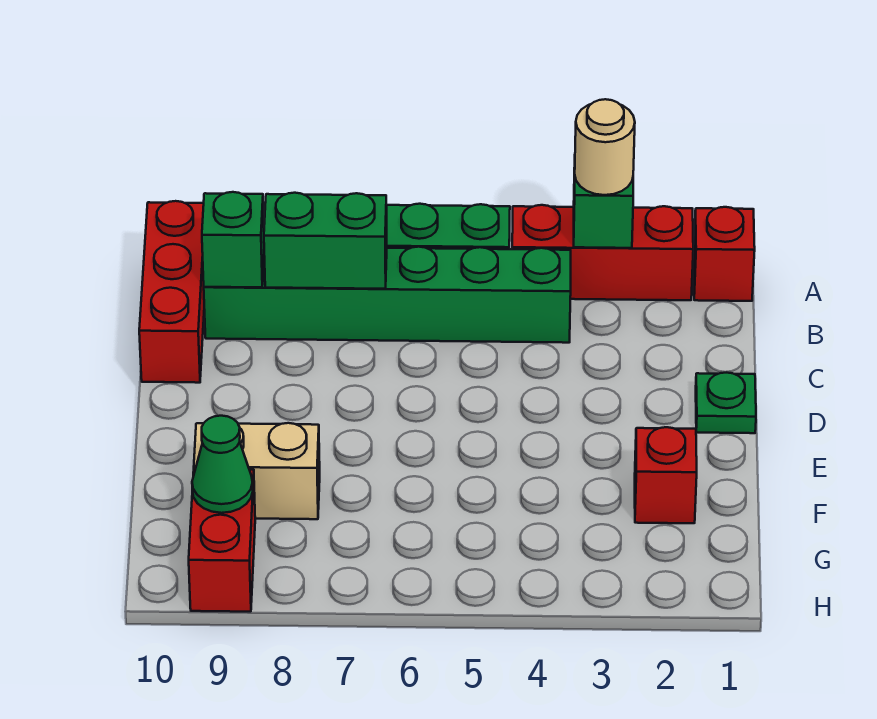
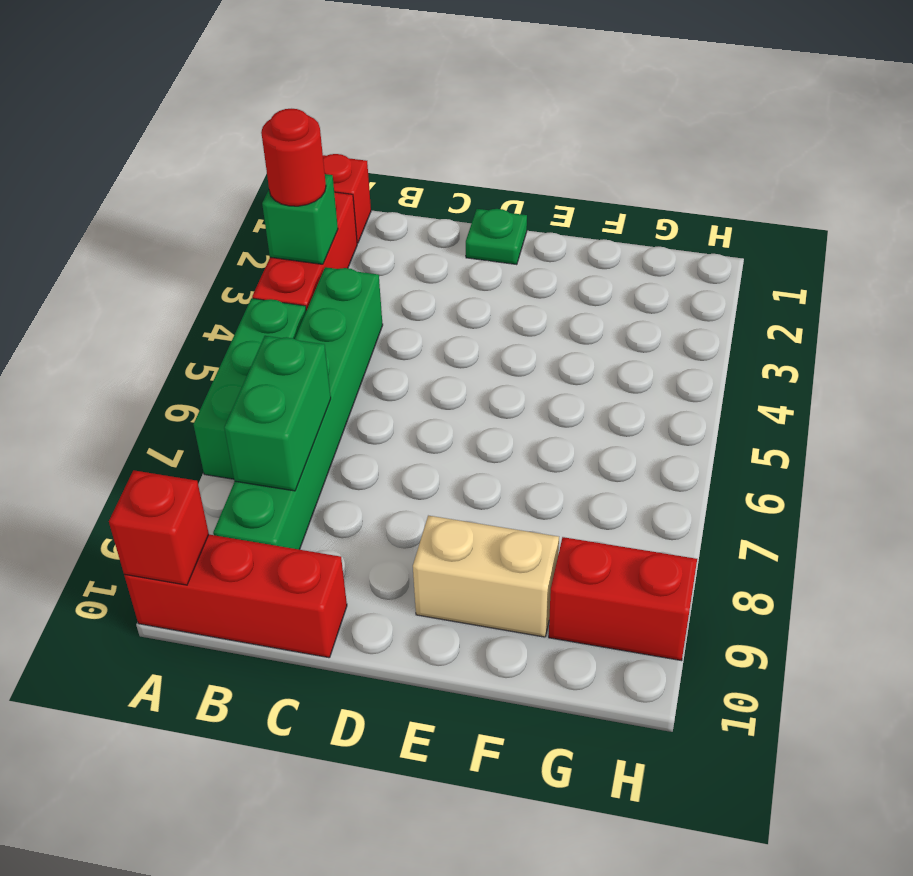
tan 1x1 round brick [575,99,635,195] -> red 1x1 round brick [261,109,326,206]
green 1x1 brick [202,192,264,287] -> none
red 1x1 brick [635,427,697,523] -> red 1x1 brick moved to [109,470,209,585]
tan 1x2 brick [194,423,320,519] -> tan 1x2 brick turned to [413,516,559,637]
green 1x1 cone [192,416,253,513] -> none

